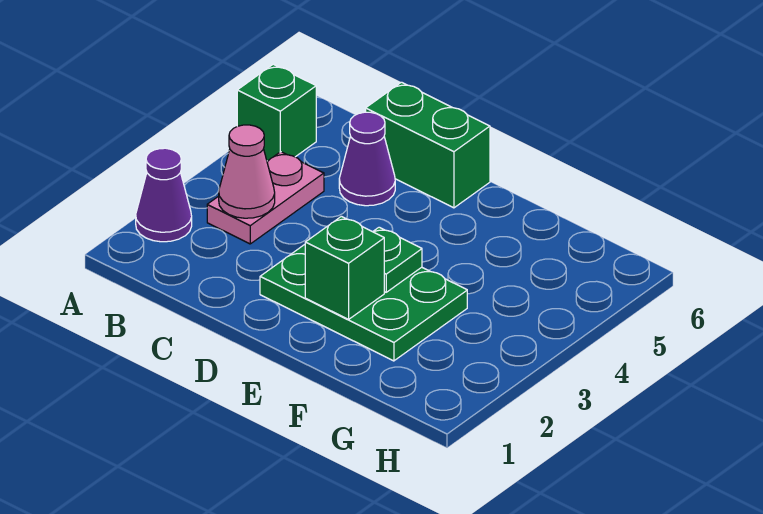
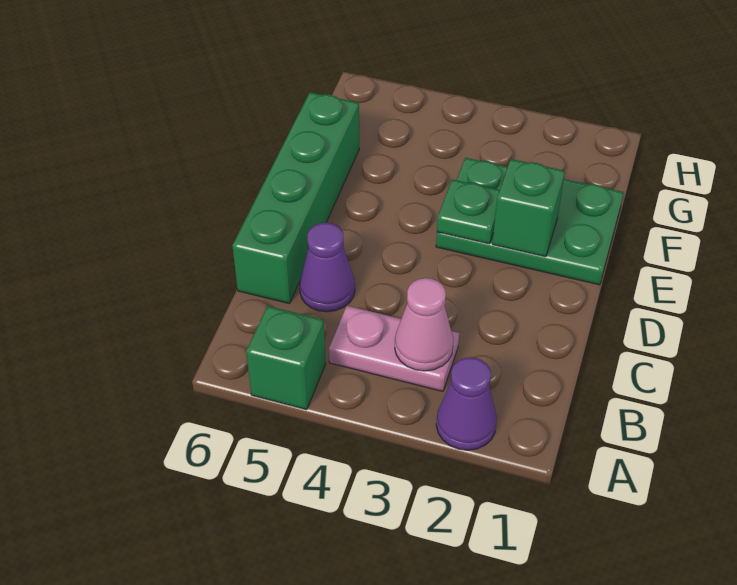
green 1x2 brick [366,82,490,208] -> green 1x4 brick [232,92,359,304]
green 2x3 plate [260,245,467,361] -> green 2x3 plate turned to [436,158,624,285]

